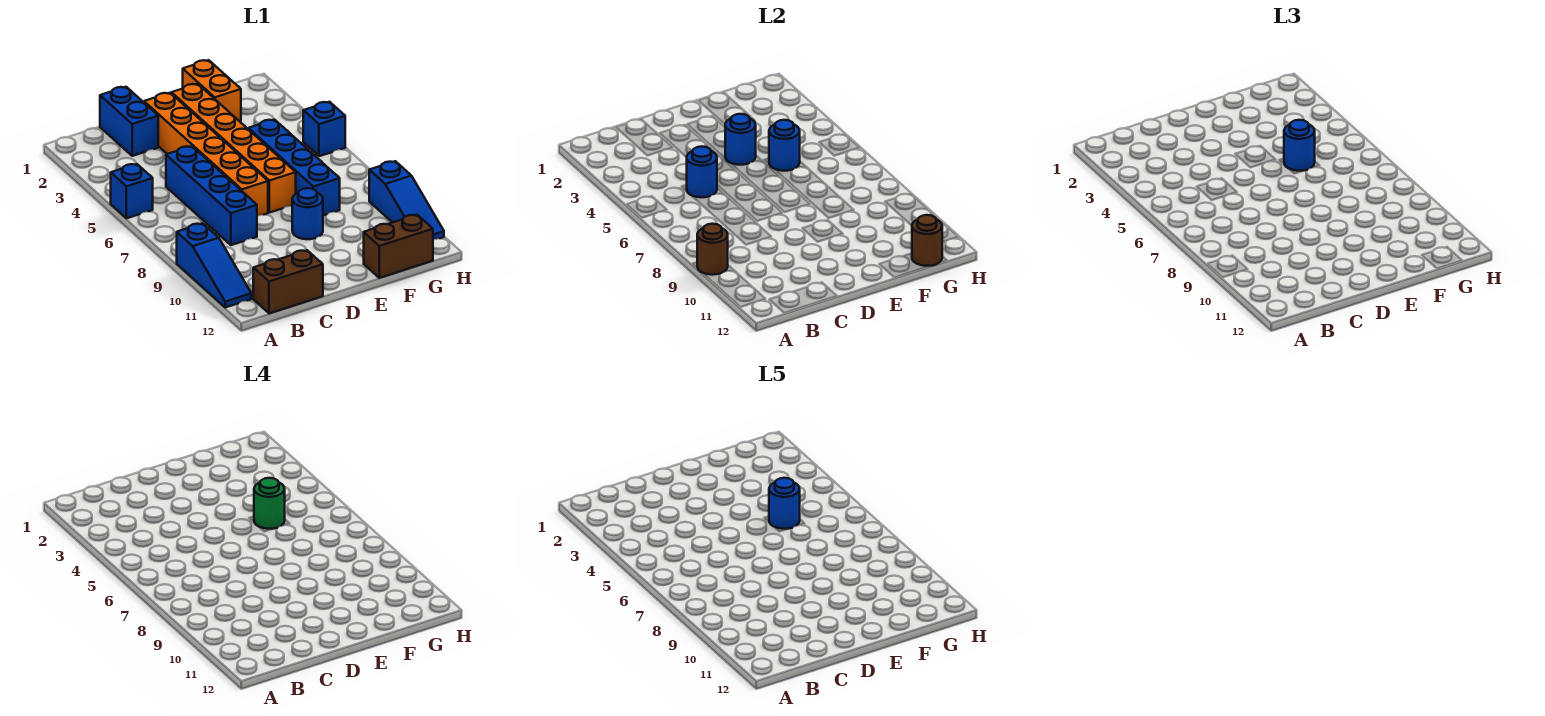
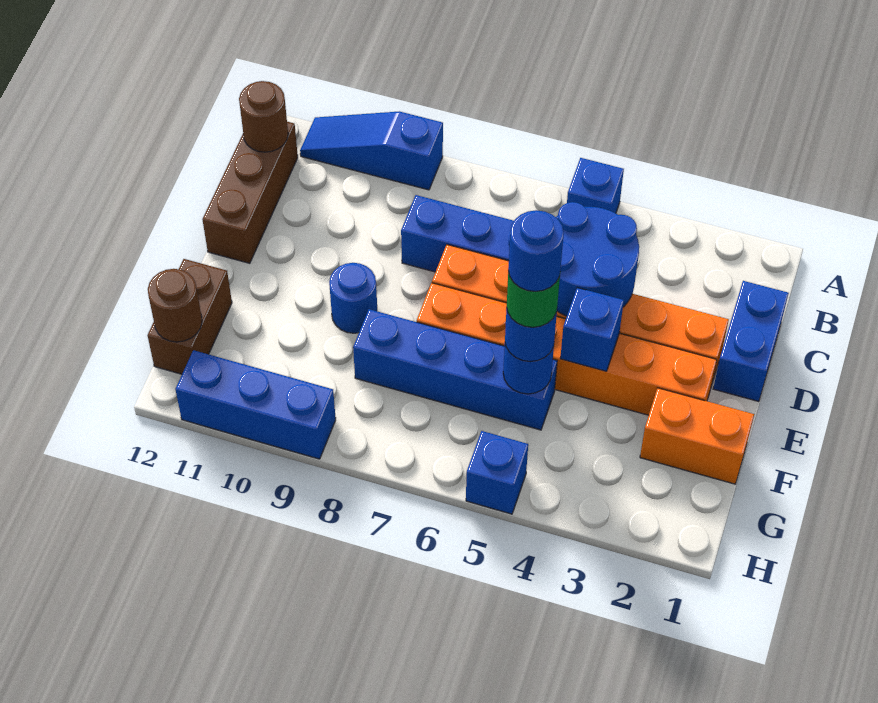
brown 1x1 round brick [697,224,728,275] -> brown 1x1 round brick moved to [239,81,288,152]
brown 1x2 brick [253,250,323,314] -> brown 1x3 brick [202,122,298,263]
blue 1x2 brick [100,87,158,156] -> blue 1x2 brick turned to [713,281,789,402]
blue 1x1 round brick [687,146,717,197] -> blue 2x2 round brick [556,202,639,316]
blue 1x1 round brick [725,114,756,165] -> blue 1x1 brick [560,288,624,371]
blue 1x3 slope [369,161,444,240] -> blue 1x3 brick [175,350,336,459]

